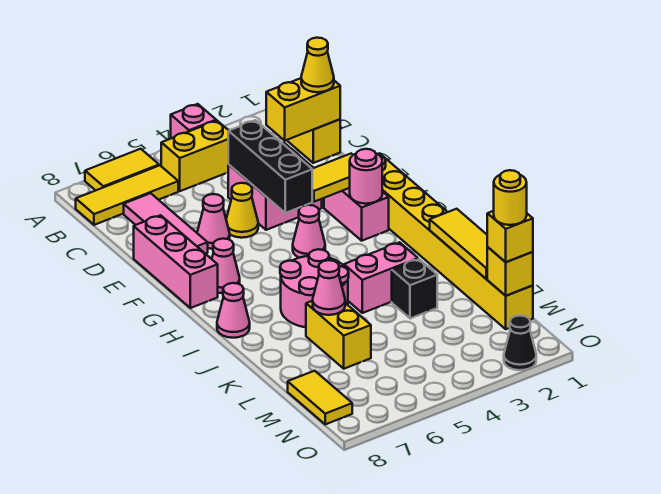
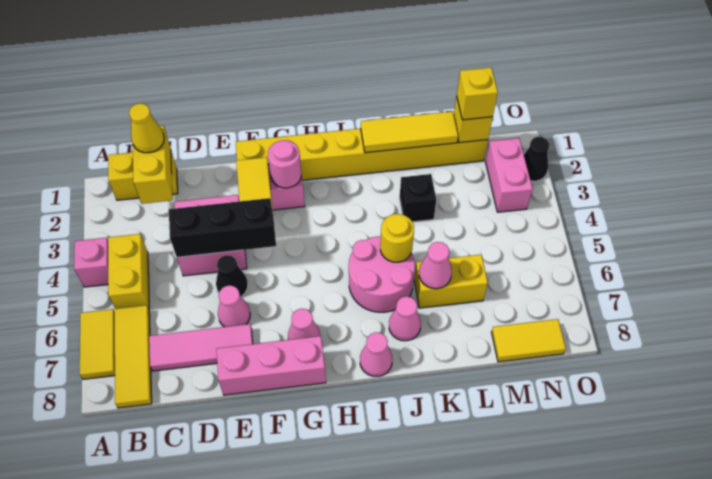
yellow 1x1 cone [226,183,258,238] -> black 1x1 cone [216,255,248,296]
pink 1x1 cone [293,205,325,258] -> pink 1x1 cone moved to [389,296,421,341]
pink 1x2 brick [344,242,418,313] -> pink 1x2 brick moved to [485,138,533,212]
yellow 1x1 round brick [494,170,527,225] -> yellow 1x1 round brick moved to [380,214,414,262]

